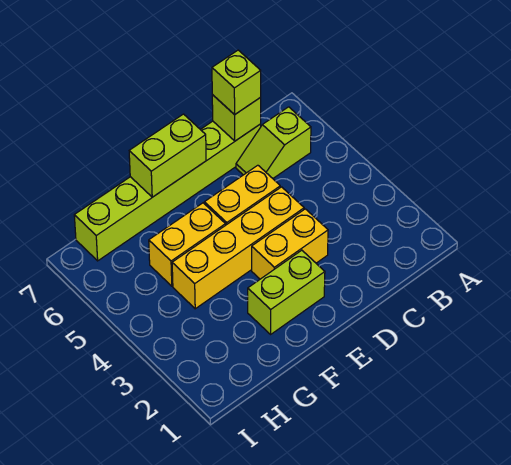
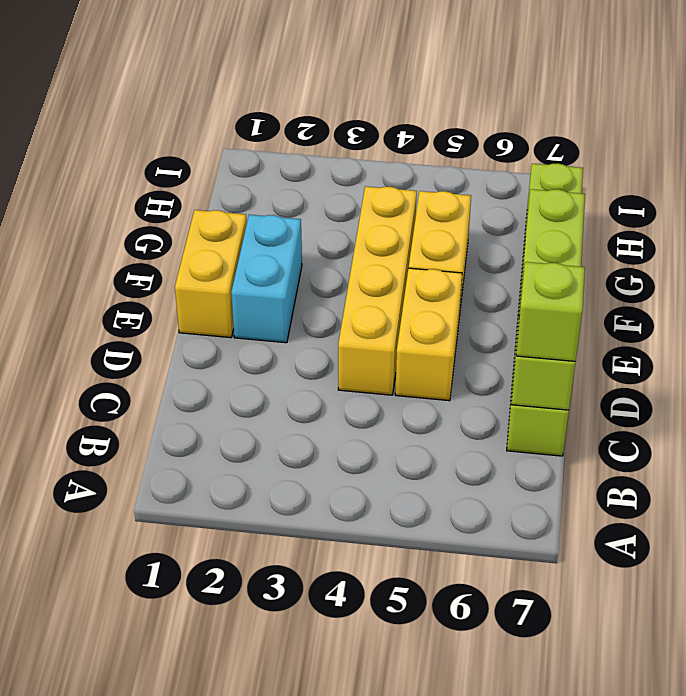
lime 1x2 slope [236,107,311,178] -> none
yellow 1x2 brick [252,209,328,279] -> yellow 1x2 brick moved to [175,210,247,338]
lime 1x2 brick [248,250,325,334] -> cyan 1x2 brick [231,215,302,343]

